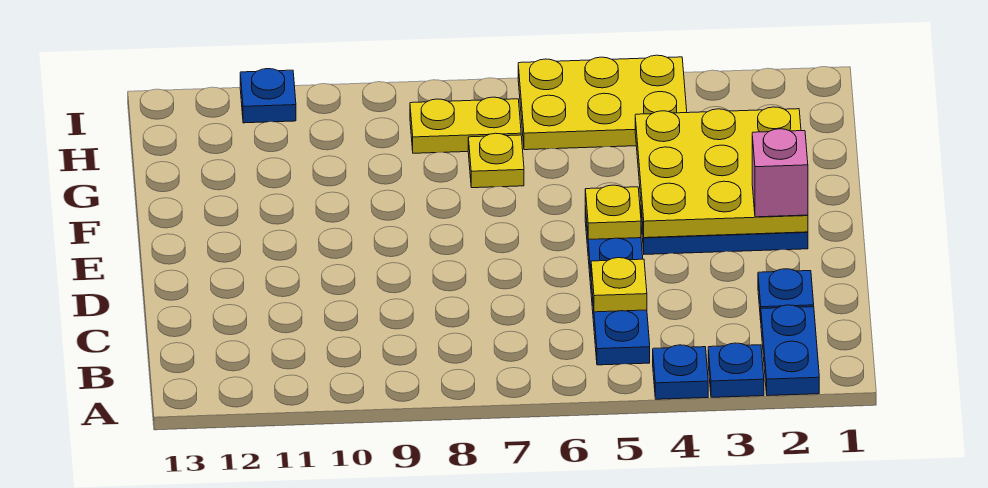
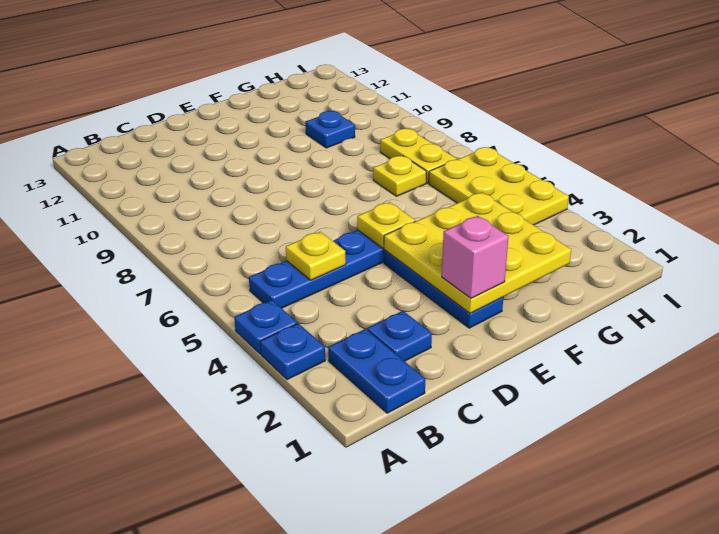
blue 1x2 plate [761,305,819,396] -> blue 1x2 plate turned to [328,329,425,413]
blue 1x1 plate [240,69,296,123] -> blue 1x1 plate moved to [305,111,355,148]

